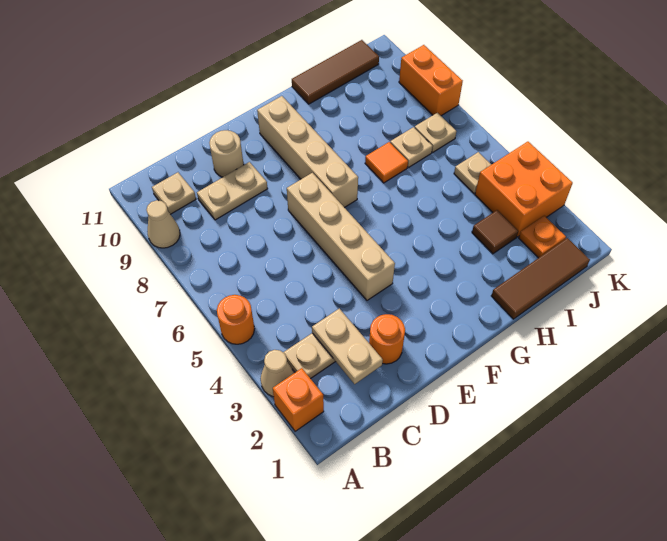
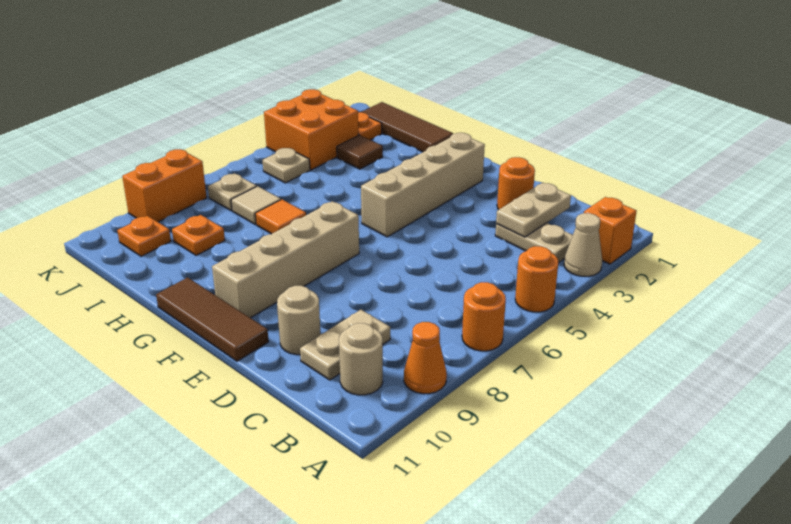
none -> orange 1x1 round brick [462,282,506,351]
tan 1x1 cone [146,200,180,248] -> orange 1x1 cone [404,322,447,394]
tan 1x1 plate [152,172,196,214] -> tan 1x1 round brick [339,323,383,395]
tan 1x2 plate [197,162,268,220] -> tan 1x2 plate turned to [300,310,390,380]
tan 1x4 brick [287,173,395,300] -> tan 1x4 brick moved to [361,133,485,237]
brown 1x3 tile [292,40,379,104] -> brown 1x3 tile moved to [156,277,269,361]
tan 1x1 plate [390,127,433,167] -> tan 1x1 tile [231,186,281,224]
none -> orange 1x1 plate [172,215,225,255]
none -> orange 1x1 plate [117,216,171,256]

